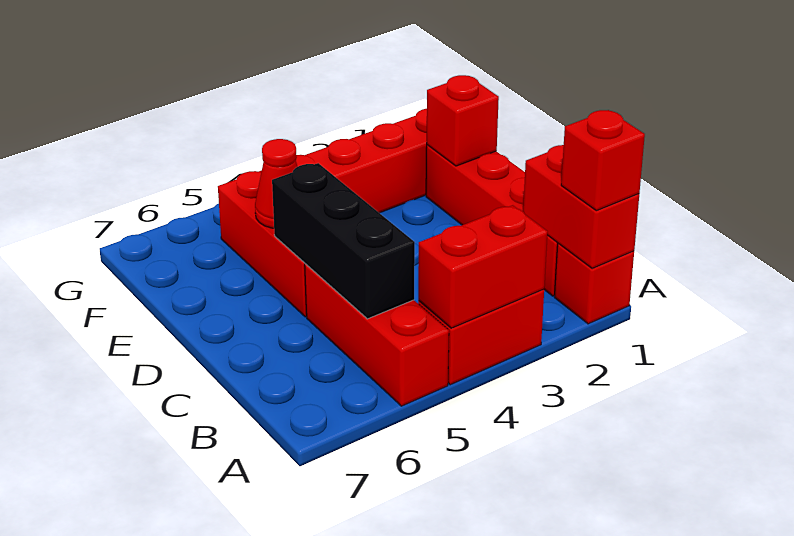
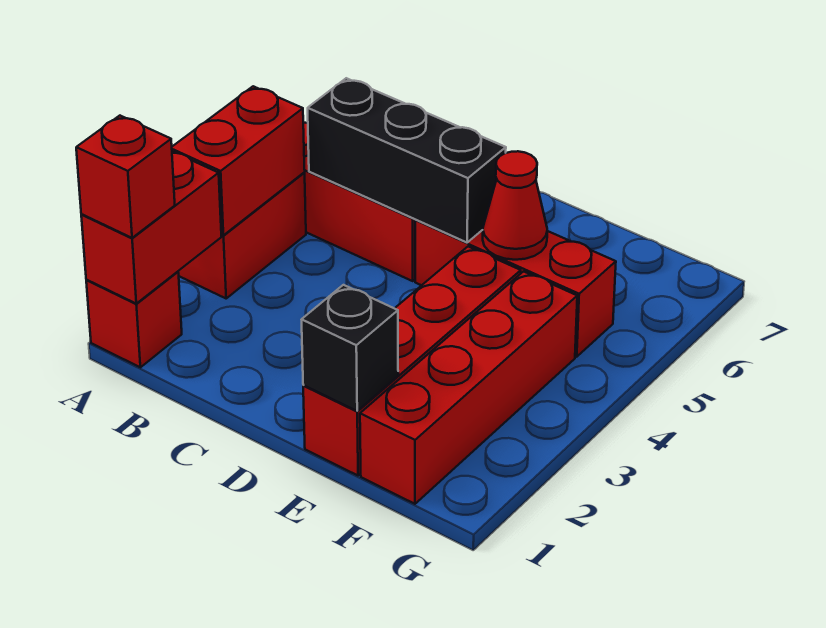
red 1x2 brick [523,145,639,268] -> red 1x2 brick turned to [81,152,221,304]
red 1x4 brick [426,145,558,296] -> red 1x4 brick turned to [303,247,521,475]
red 1x1 brick [427,75,499,166] -> black 1x1 brick [302,285,398,411]

